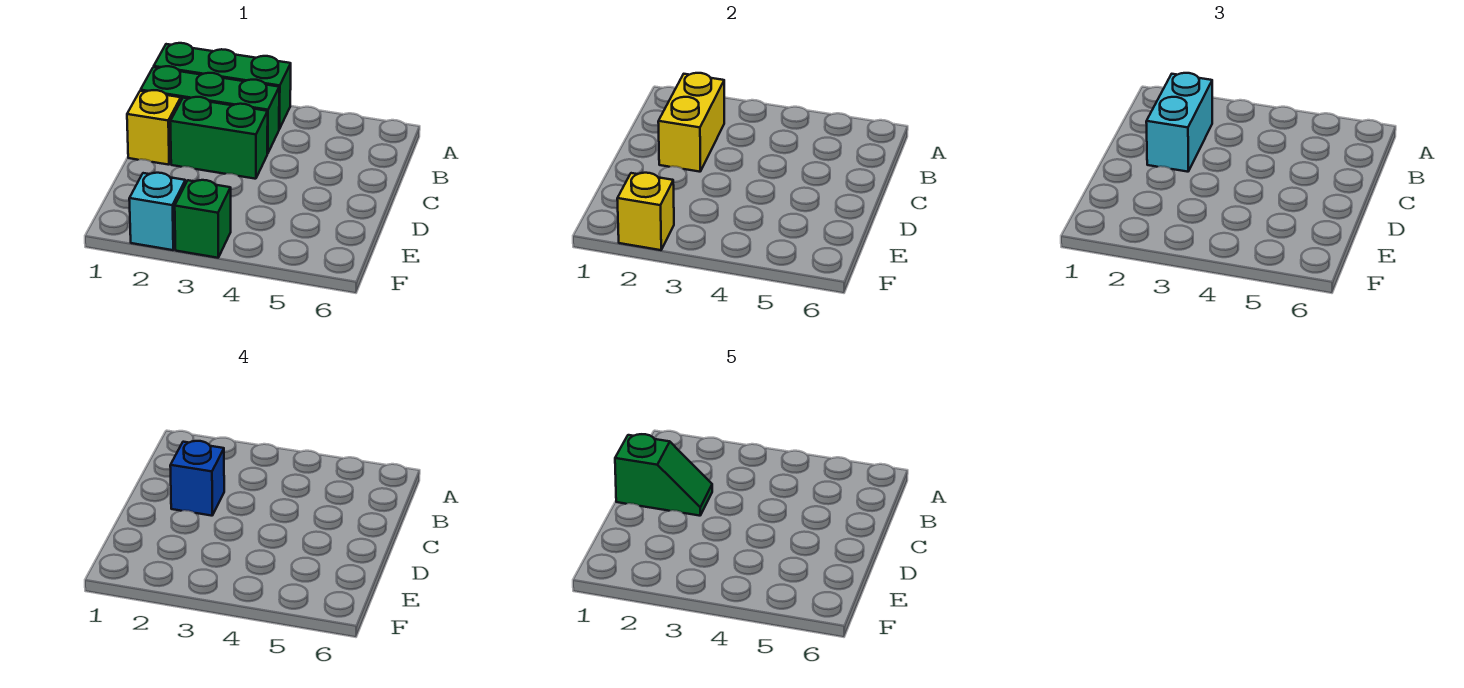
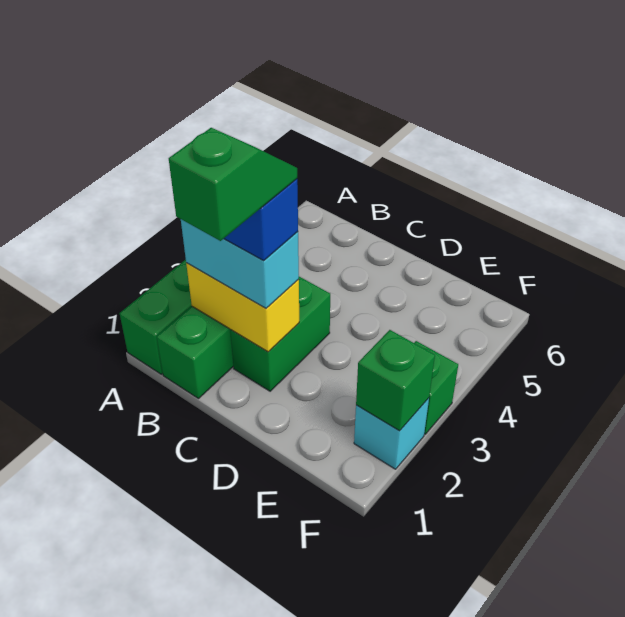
yellow 1x1 brick [127,90,181,165] -> none
yellow 1x1 brick [617,173,674,250] -> green 1x1 brick [356,330,435,431]

